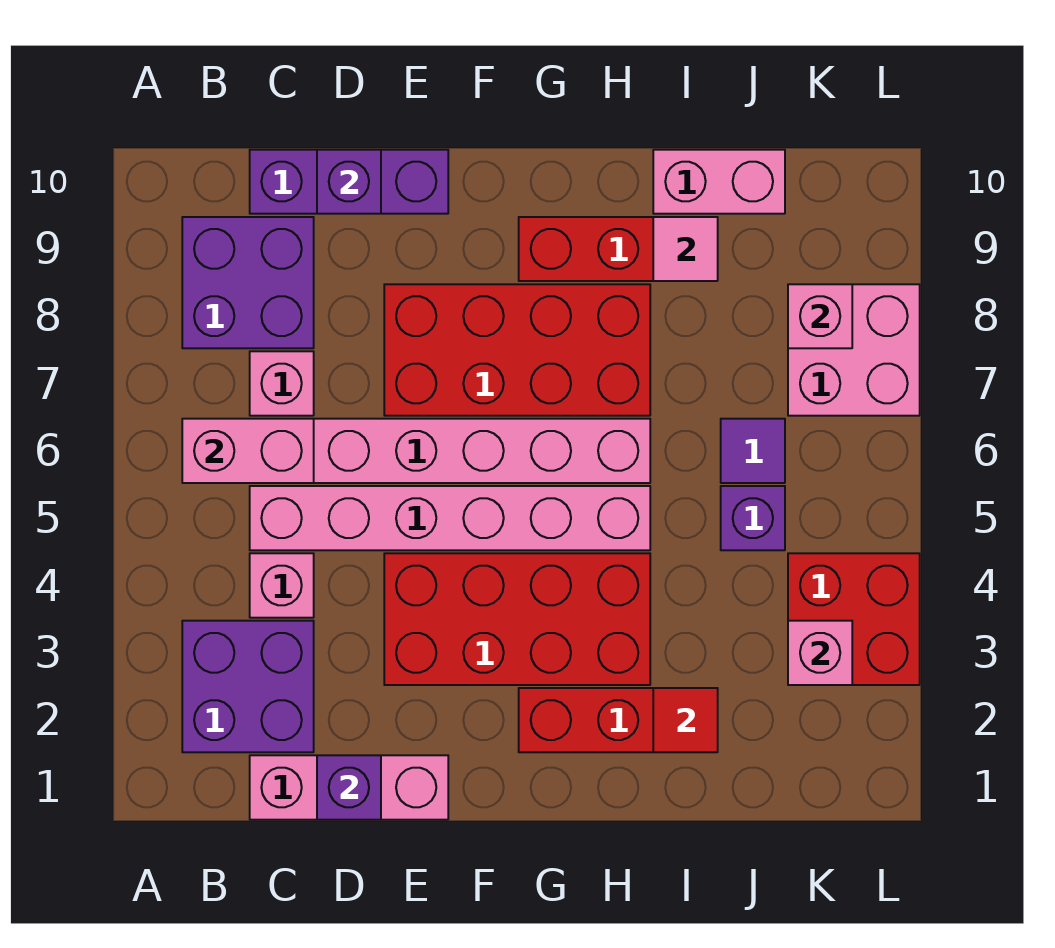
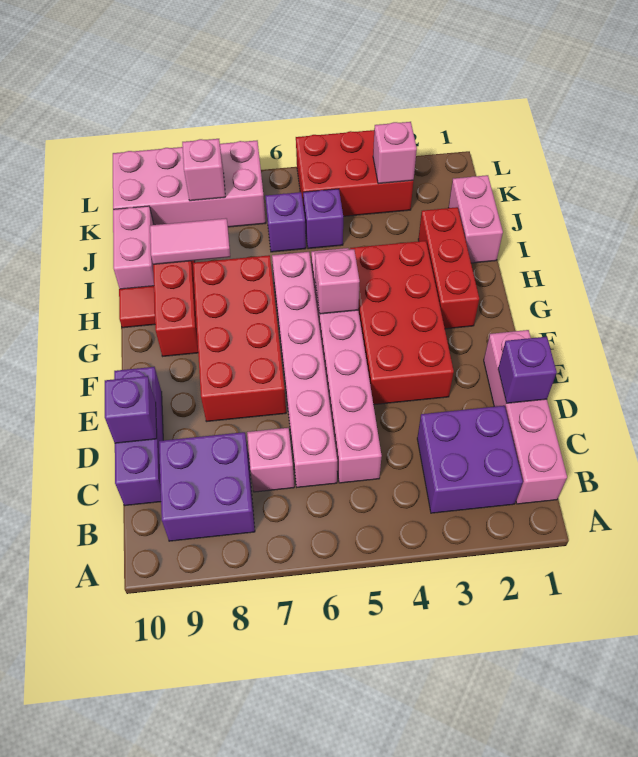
pink 1x2 brick [182,419,314,483] -> pink 1x2 brick moved to [449,175,503,263]
pink 1x3 brick [250,755,448,820] -> pink 1x4 brick [484,330,567,504]
pink 1x1 brick [250,553,314,618] -> pink 1x1 brick moved to [315,249,360,314]
red 1x1 tile [653,688,718,752] -> red 1x1 tile moved to [119,286,155,328]
pink 1x1 tile [653,217,718,281] -> pink 1x2 tile [150,218,230,264]
purple 1x1 tile [721,419,785,483] -> purple 1x1 brick [265,192,306,252]
red 2x2 brick [788,553,920,685] -> red 2x3 brick [296,130,413,216]
pink 2x2 brick [788,284,920,416] -> pink 2x4 brick [113,141,266,227]

